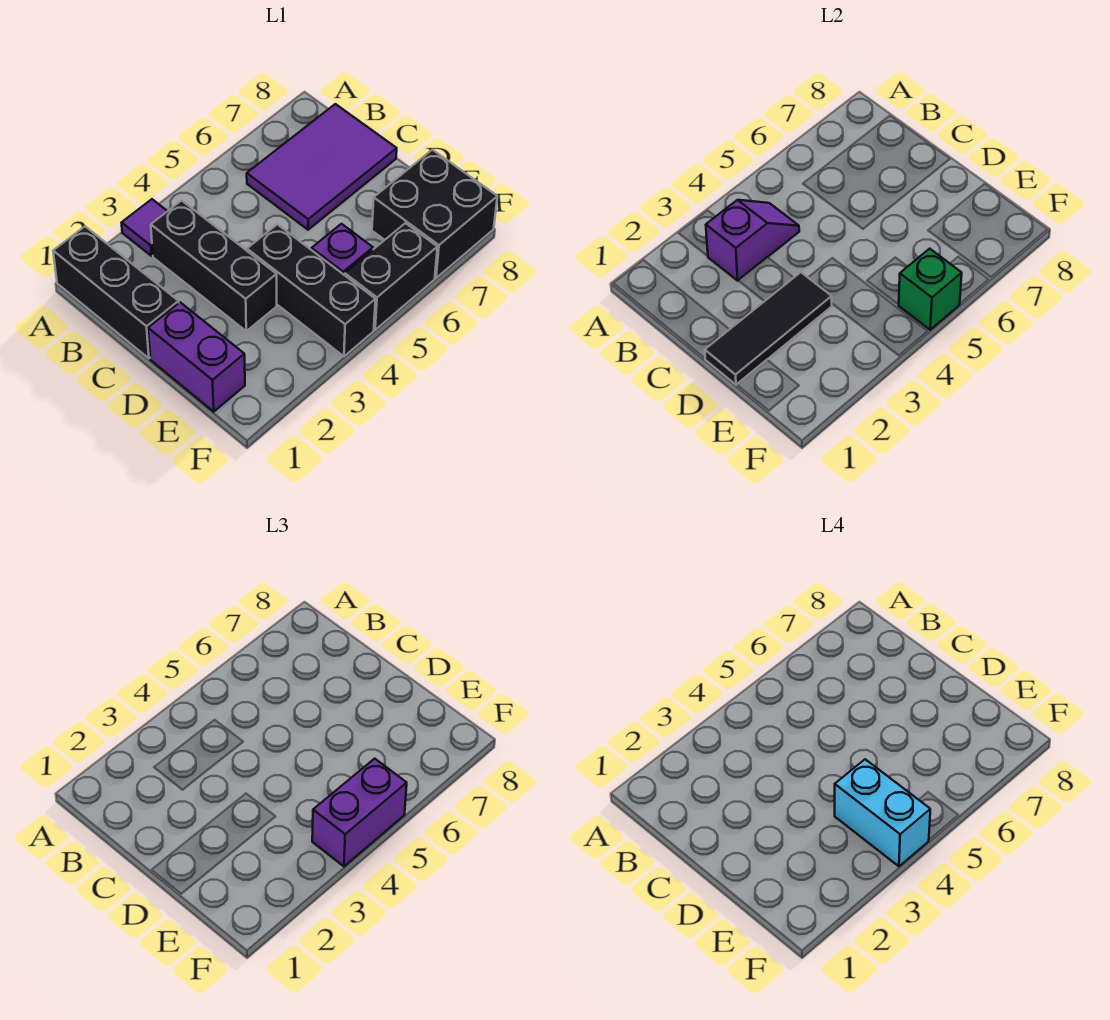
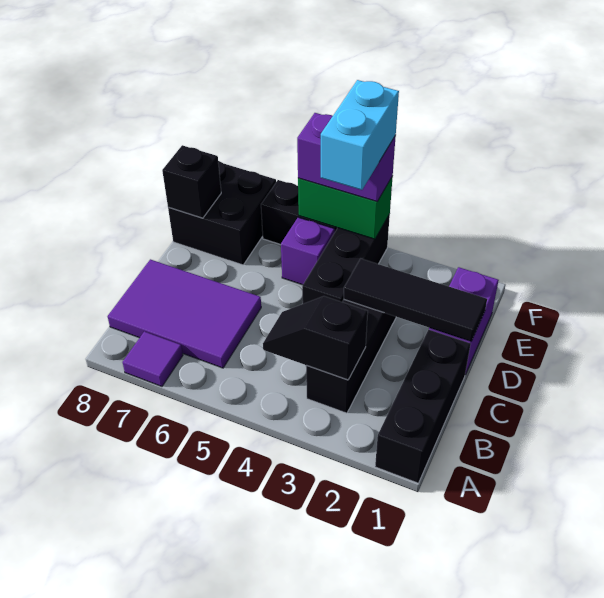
purple 1x1 tile [122,199,167,256] -> purple 1x1 tile moved to [122,332,183,386]
purple 1x2 slope [706,200,799,281] -> black 1x2 slope [263,296,368,380]
none -> black 1x1 brick [162,145,221,218]
green 1x1 brick [898,249,962,330] -> green 1x2 brick [298,176,393,239]

